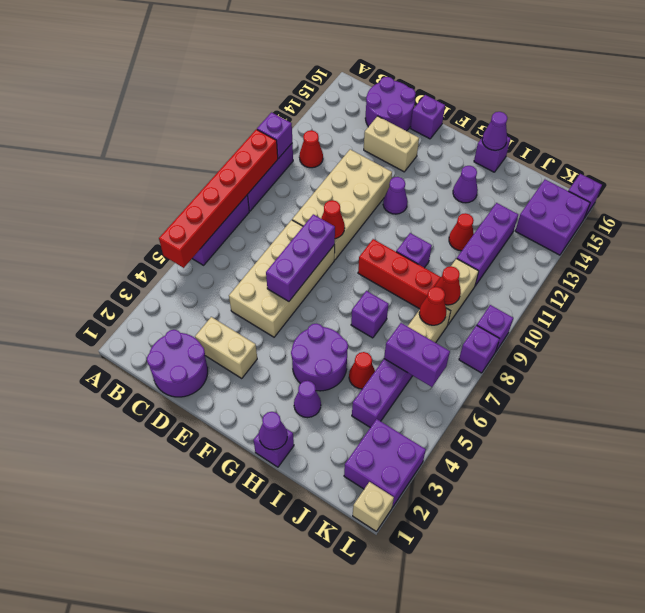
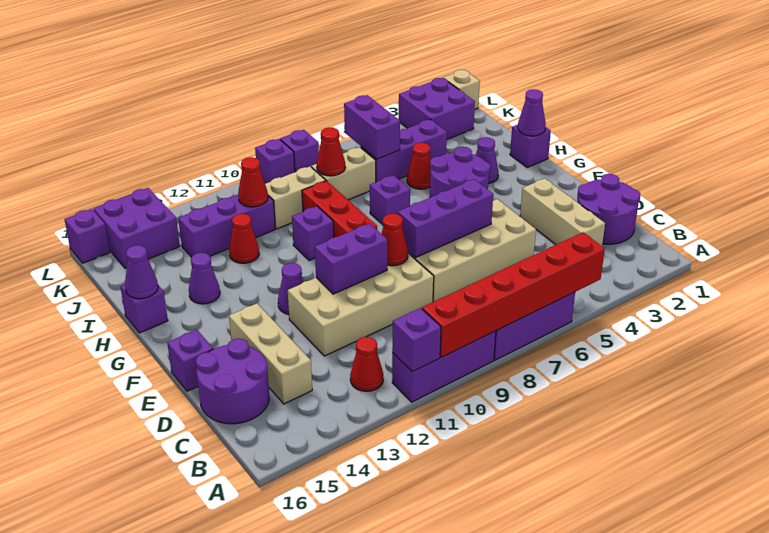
tan 1x2 brick [195,317,257,378] -> tan 1x3 brick [520,178,605,246]
tan 1x2 brick [364,116,419,172] -> tan 1x3 brick [229,303,312,404]
none -> purple 1x2 brick [315,223,387,294]
red 1x1 cone [435,266,461,305] -> red 1x1 cone moved to [238,157,268,207]

